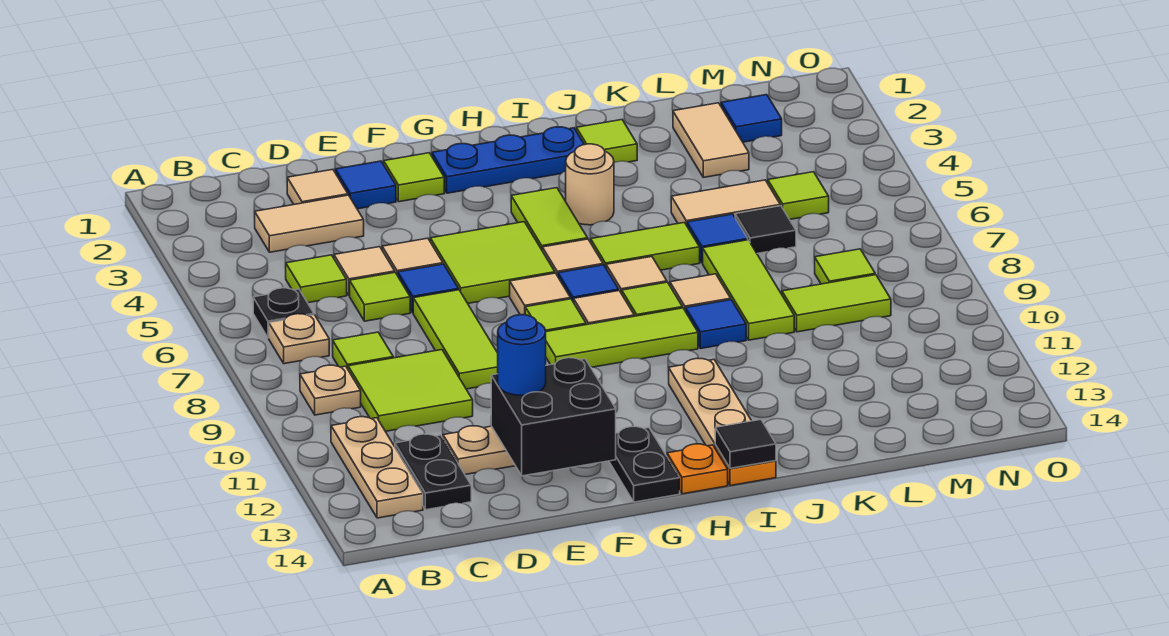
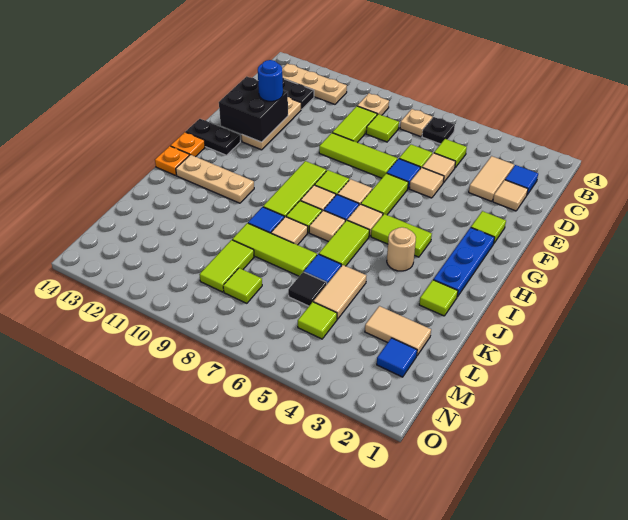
lime 2x2 tile [348,350,473,431] -> lime 1x2 tile [332,106,377,142]
blue 1x1 tile [335,161,396,209] -> blue 1x1 tile moved to [505,165,538,195]
lime 2x2 tile [430,222,555,303] -> lime 1x2 tile [361,173,408,215]
black 1x1 tile [715,420,776,468] -> none

